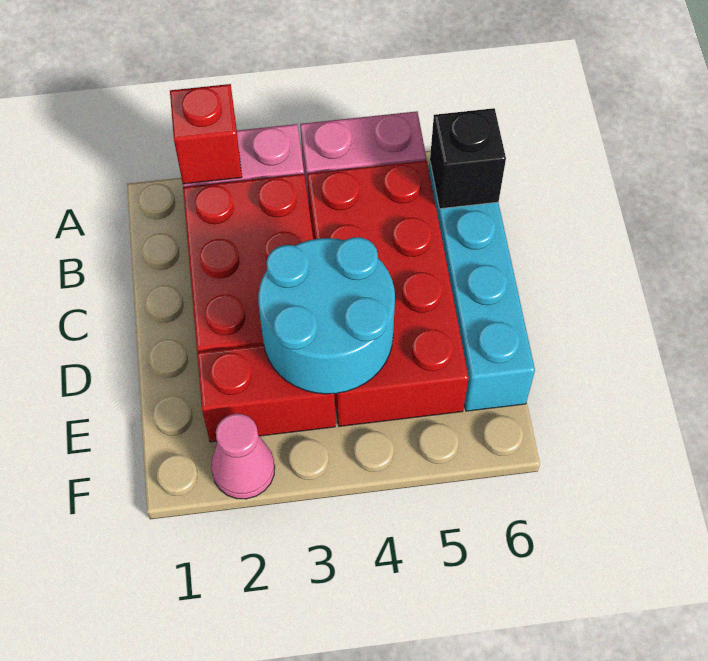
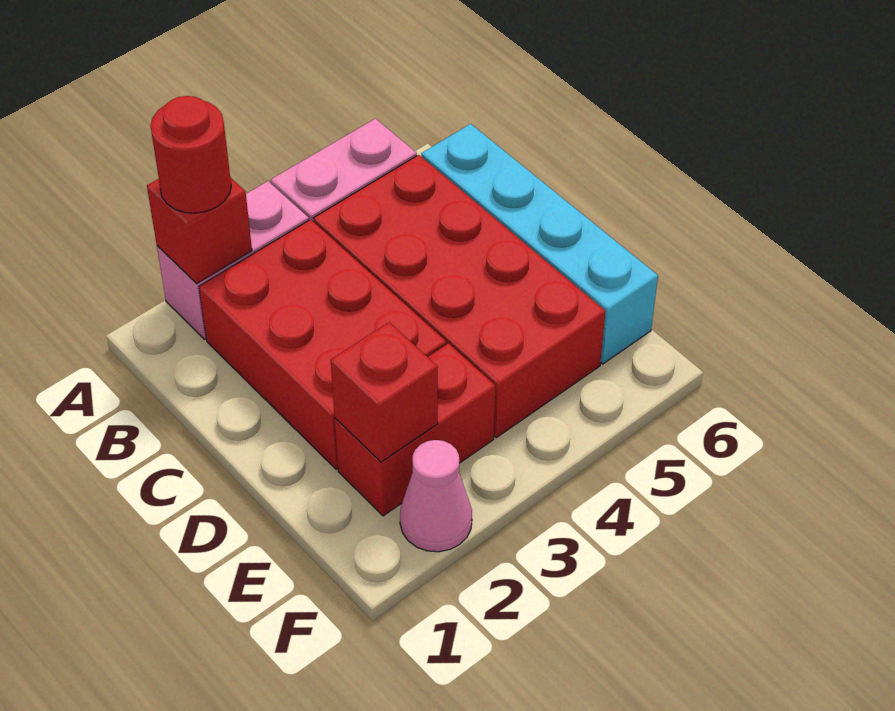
none -> red 1x1 round brick [150,96,231,213]
black 1x1 brick [430,108,506,209] -> none
cyan 2x2 round brick [258,237,395,394] -> none
none -> red 1x1 brick [331,322,438,462]

